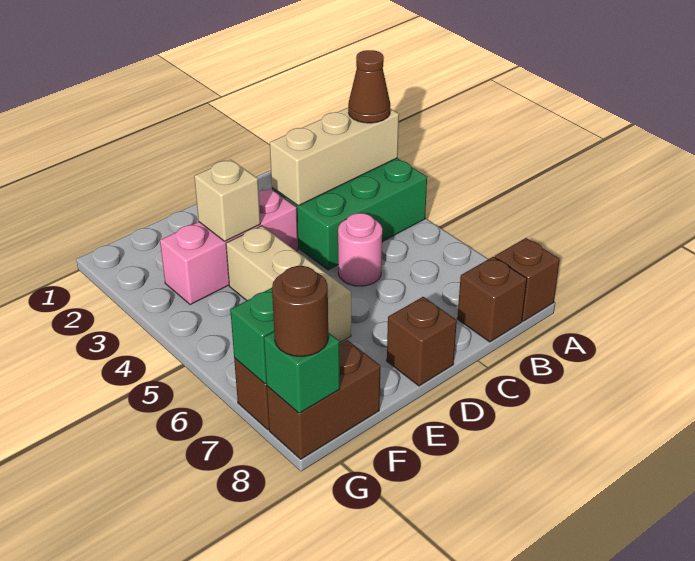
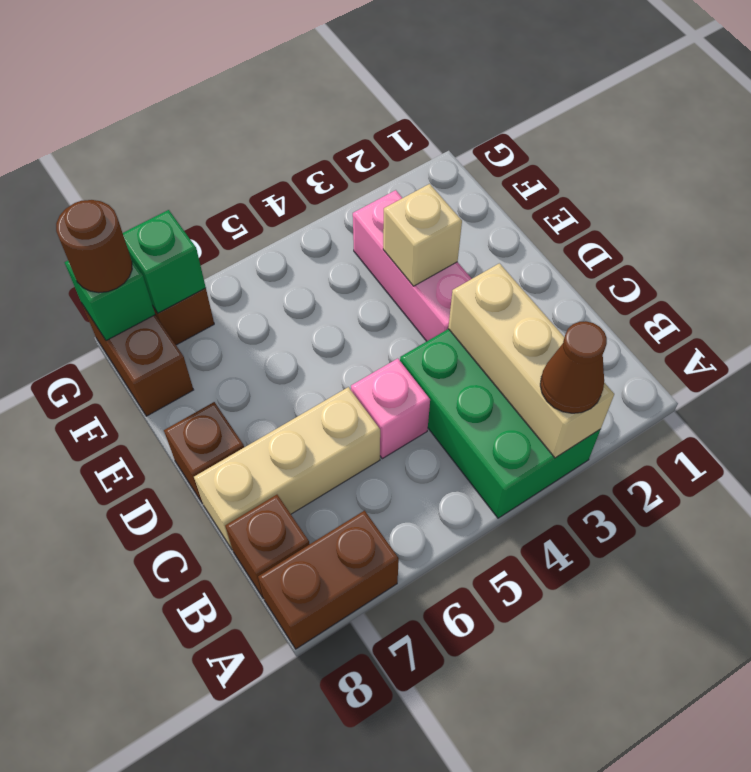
brown 1x1 brick [495,238,560,321] -> brown 1x2 brick [258,511,399,649]
pink 1x1 round brick [338,213,382,286] -> pink 1x1 brick [351,358,430,459]
tan 1x3 brick [226,226,351,343] -> tan 1x3 brick moved to [194,387,380,550]

